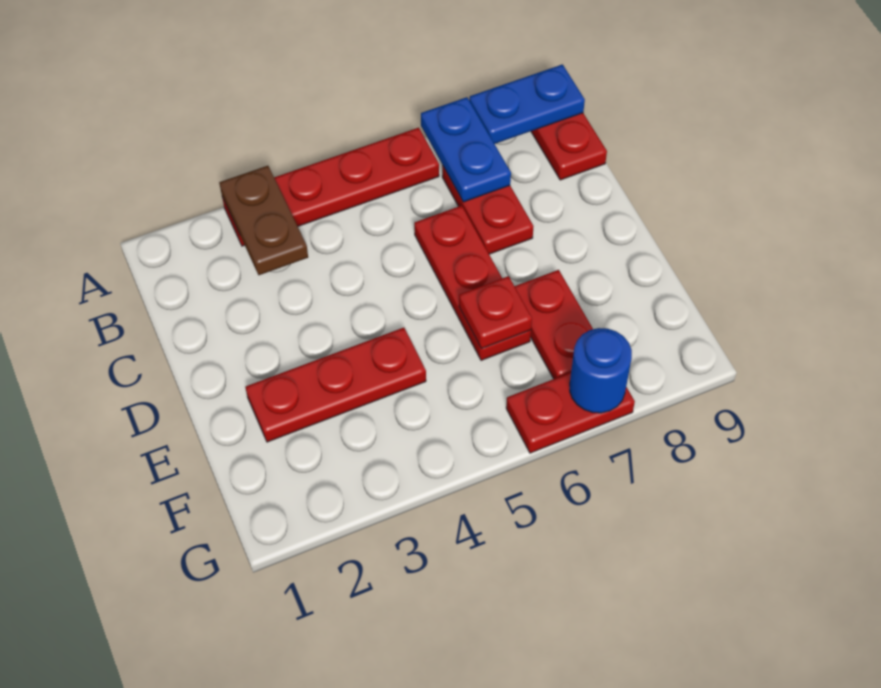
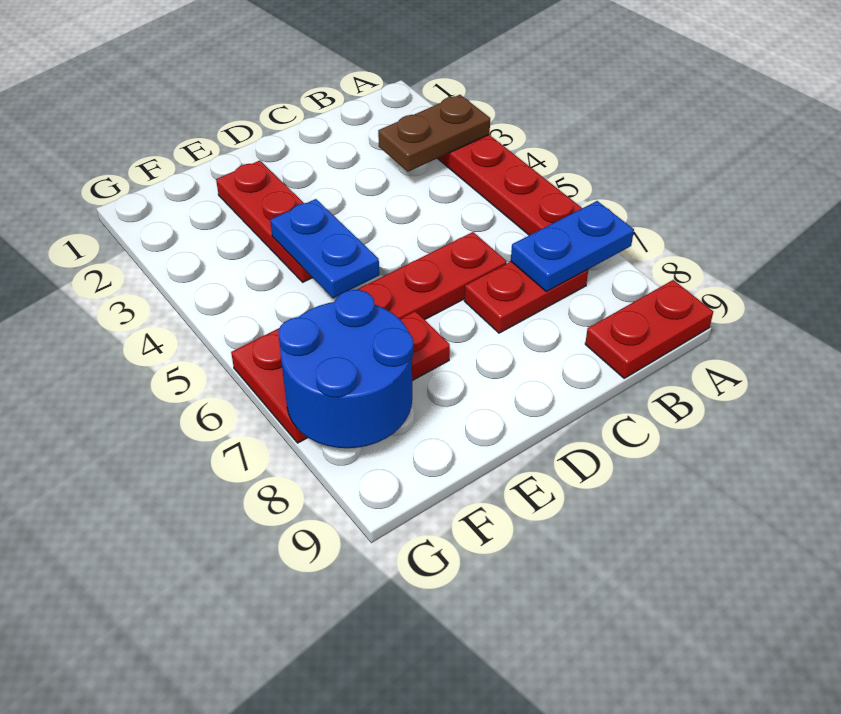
blue 1x2 plate [469,64,585,144] -> blue 1x2 plate moved to [270,199,379,298]
red 1x1 plate [459,276,532,349] -> none
blue 1x1 round brick [570,328,632,413] -> blue 2x2 round brick [278,290,413,448]

